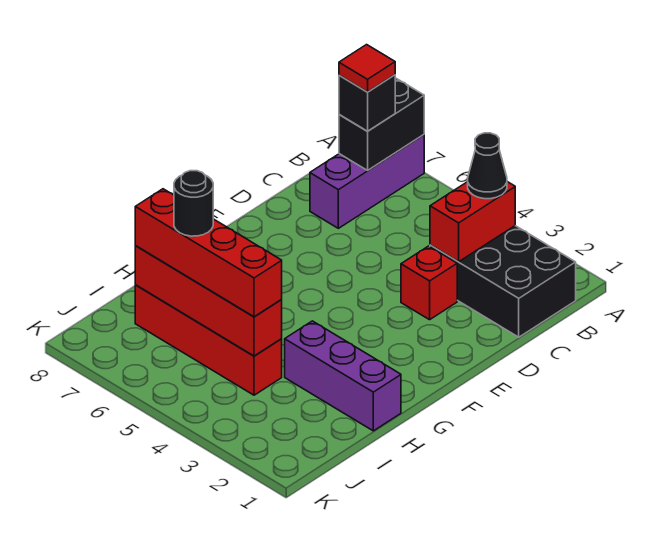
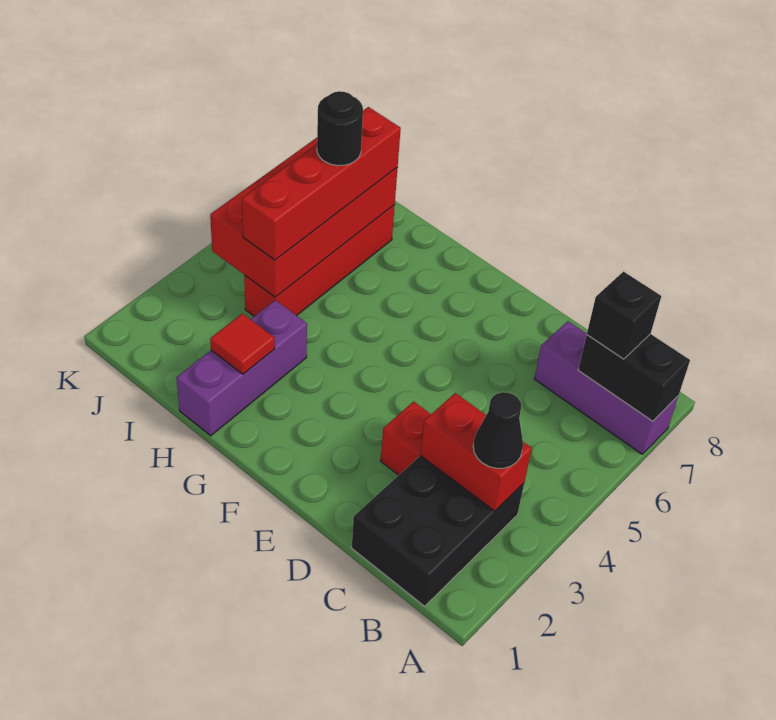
red 1x1 tile [339,45,395,92] -> red 1x1 tile moved to [210,314,275,374]
red 1x4 brick [135,246,282,356] -> red 2x4 brick [210,138,398,297]

